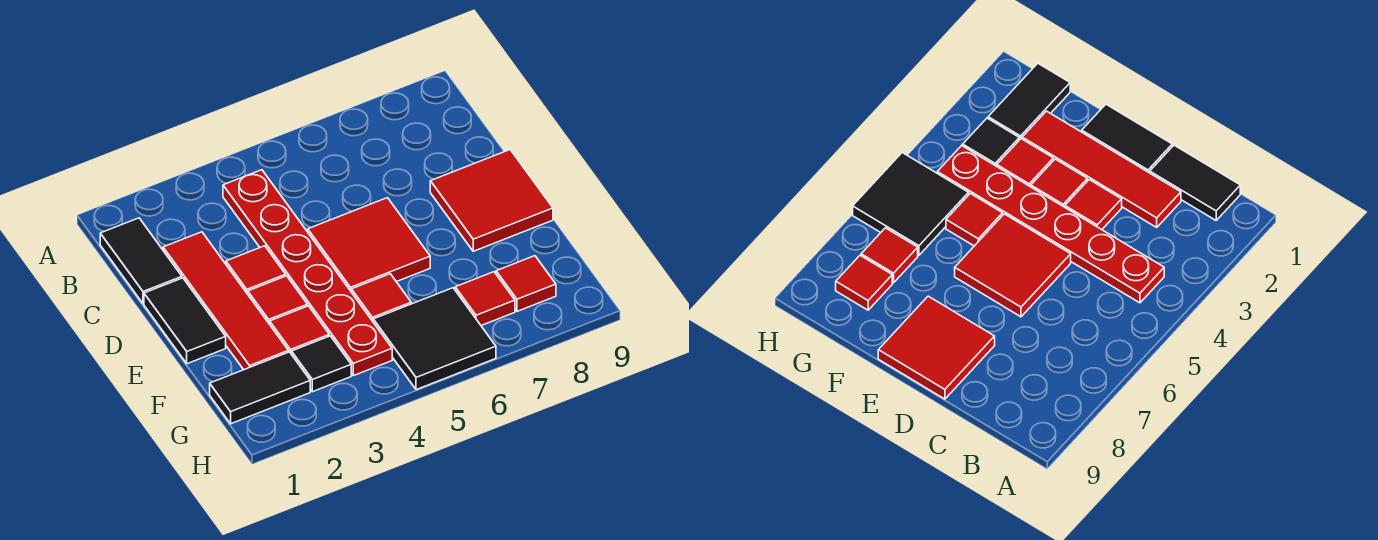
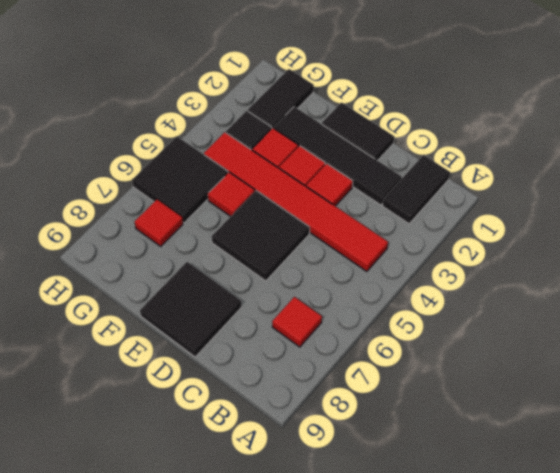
black 1x2 tile [100,218,182,304] -> black 1x2 tile turned to [382,155,450,224]
red 1x6 plate [223,170,392,376] -> red 1x6 tile [204,132,388,271]
red 1x4 tile [163,232,289,370] -> black 1x4 tile [274,107,402,205]
red 2x2 tile [308,198,430,291] -> black 2x2 tile [212,191,310,281]
red 2x2 tile [430,150,553,251] -> black 2x2 tile [140,262,242,357]
red 1x1 tile [496,256,556,311] -> red 1x1 tile moved to [272,297,322,347]

